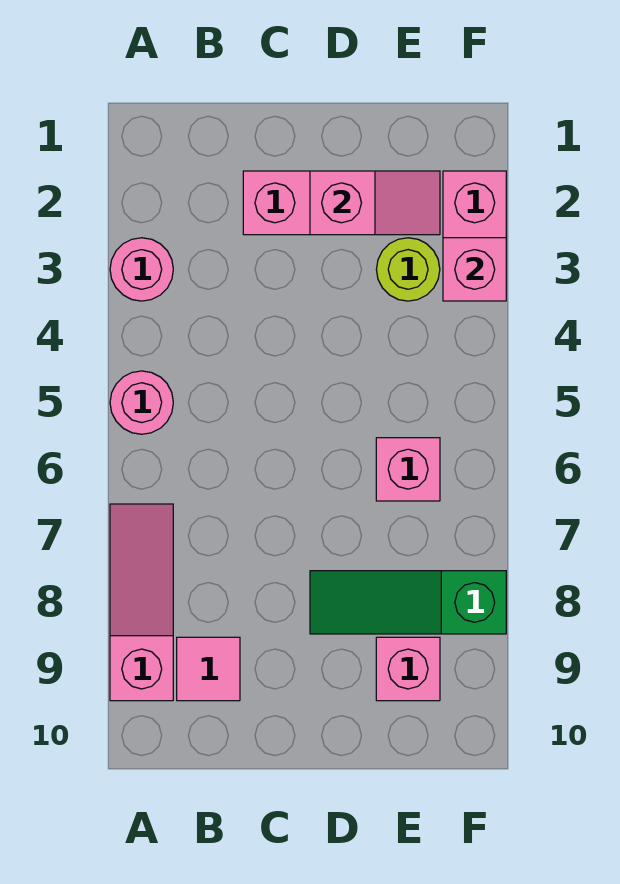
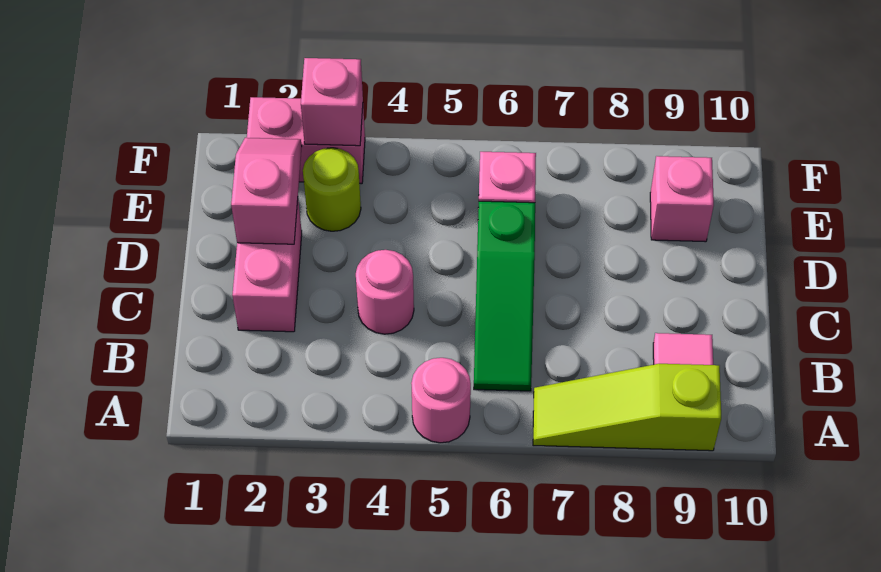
pink 1x1 round brick [110,238,173,301] -> pink 1x1 round brick moved to [356,250,414,334]
pink 1x3 slope [110,504,173,701] -> lime 1x3 slope [533,364,721,451]
green 1x3 slope [310,571,506,634] -> green 1x3 slope moved to [474,201,535,391]

